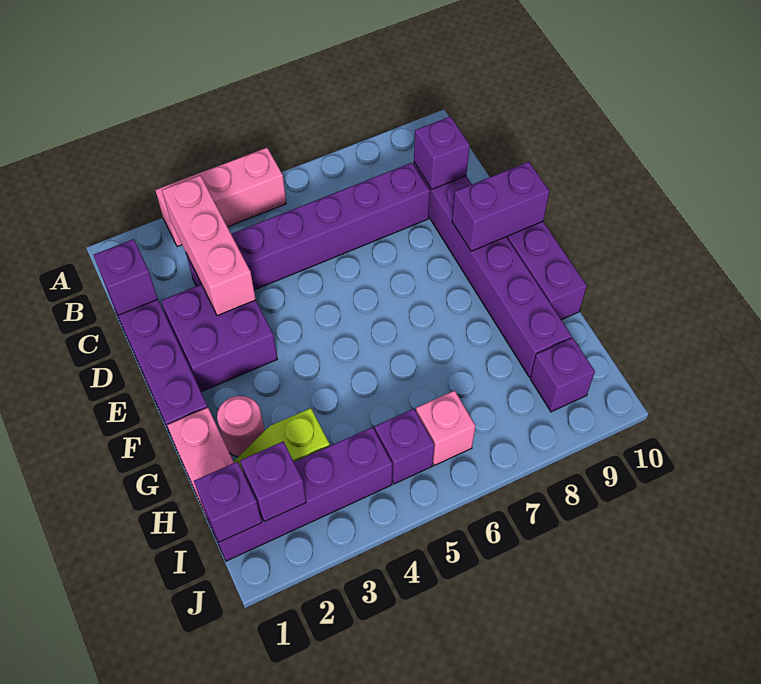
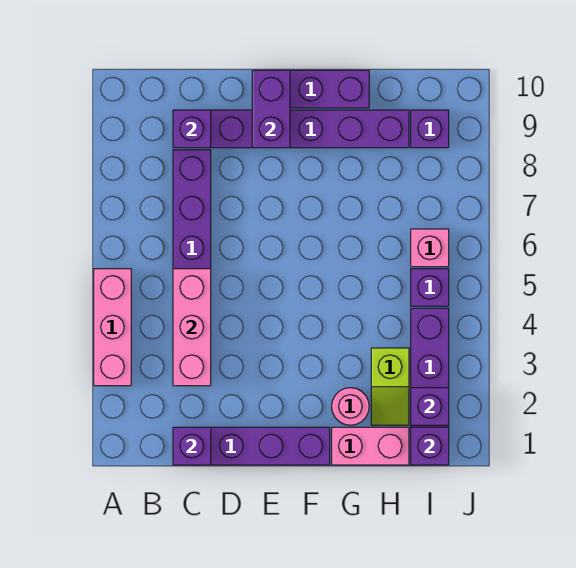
pink 1x3 brick [162,175,256,316] -> pink 1x3 brick turned to [173,269,211,386]
purple 2x2 brick [161,284,277,392] -> none

